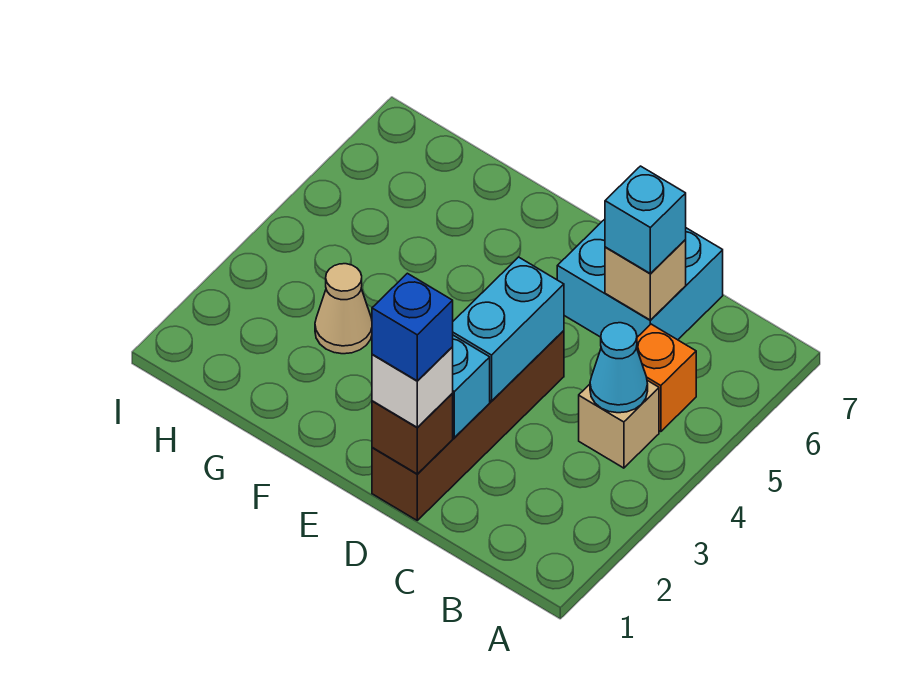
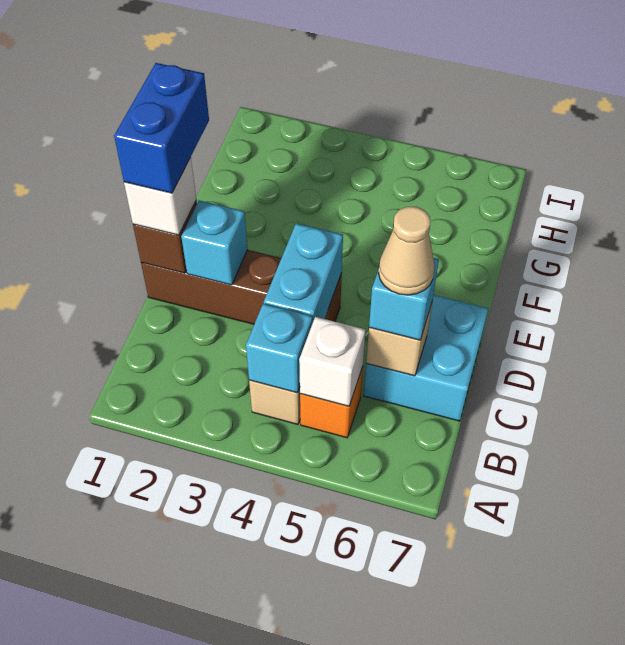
cyan 1x1 cone [590,323,648,413] -> cyan 1x1 brick [246,304,313,393]
none -> white 1x1 brick [299,317,366,406]
blue 1x1 brick [372,273,453,381] -> blue 1x2 brick [114,63,209,193]
cyan 1x2 brick [453,257,564,401] -> cyan 1x2 brick turned to [264,223,343,321]
tan 1x1 cone [315,264,372,354] -> tan 1x1 cone moved to [378,207,435,295]

